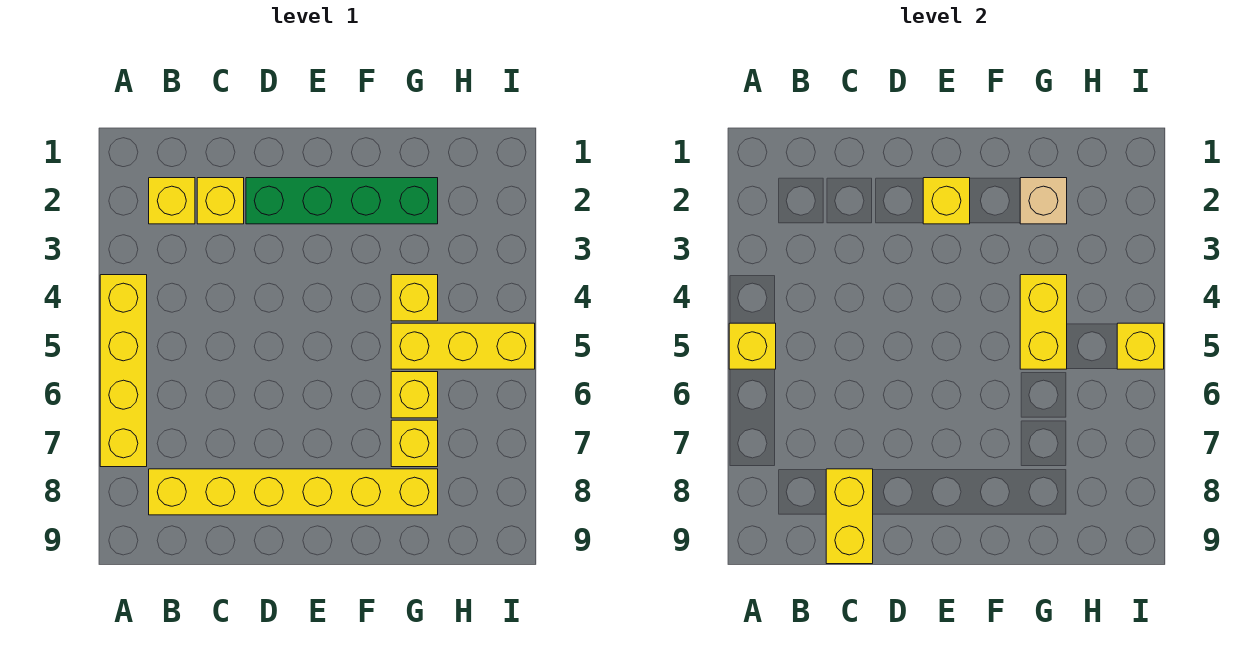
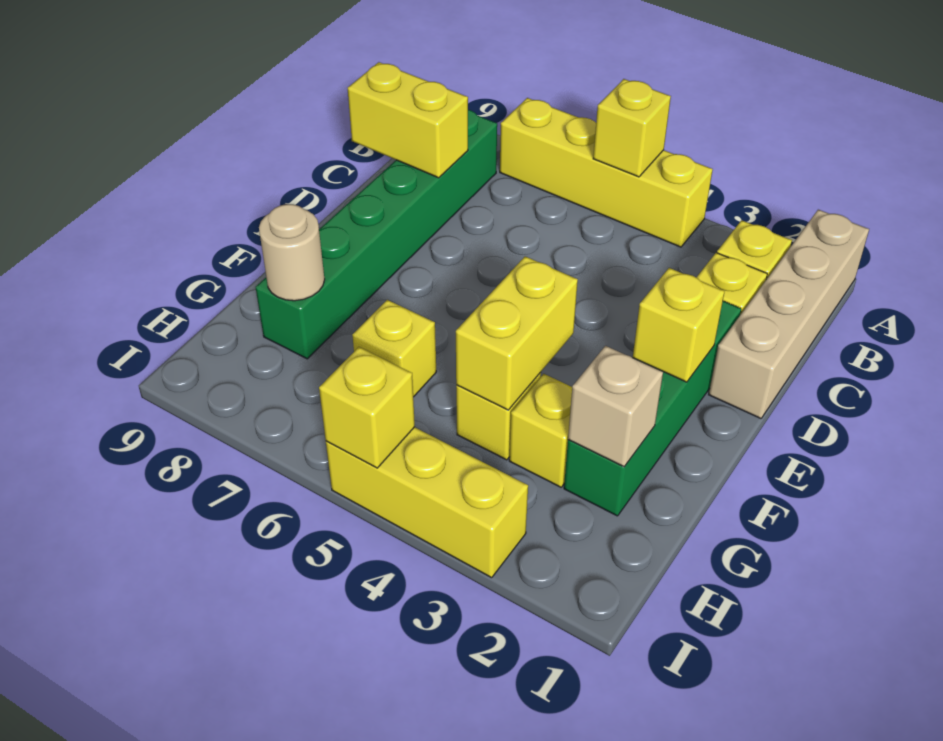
none -> tan 1x4 brick [709,210,869,418]
yellow 1x6 brick [149,469,438,515] -> green 1x6 brick [256,110,497,359]
yellow 1x2 brick [1020,275,1067,369] -> yellow 1x2 brick turned to [456,256,578,410]
yellow 1x3 brick [391,323,535,369] -> yellow 1x3 brick turned to [326,427,528,578]
yellow 1x1 brick [391,420,438,467] -> yellow 1x1 brick moved to [509,374,572,487]
none -> tan 1x1 round brick [259,204,325,301]

